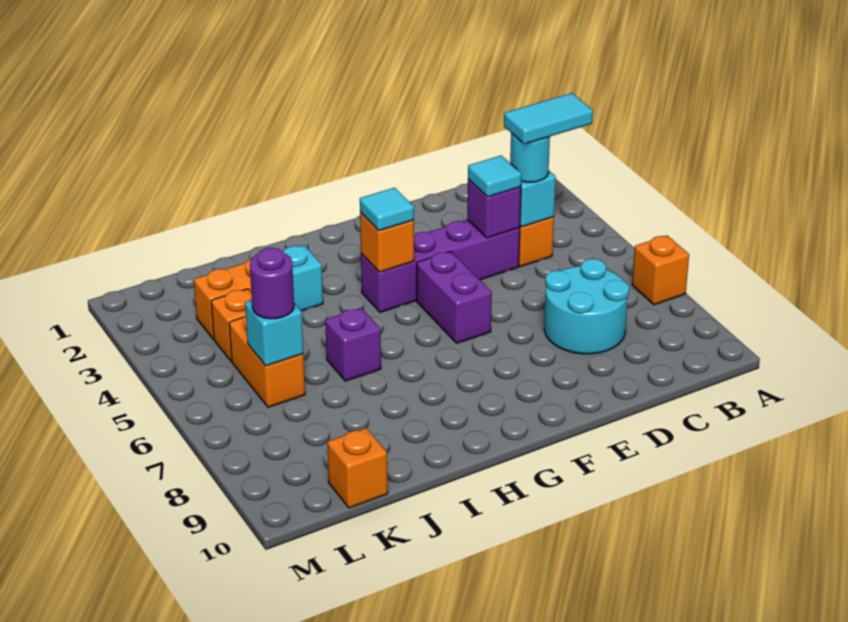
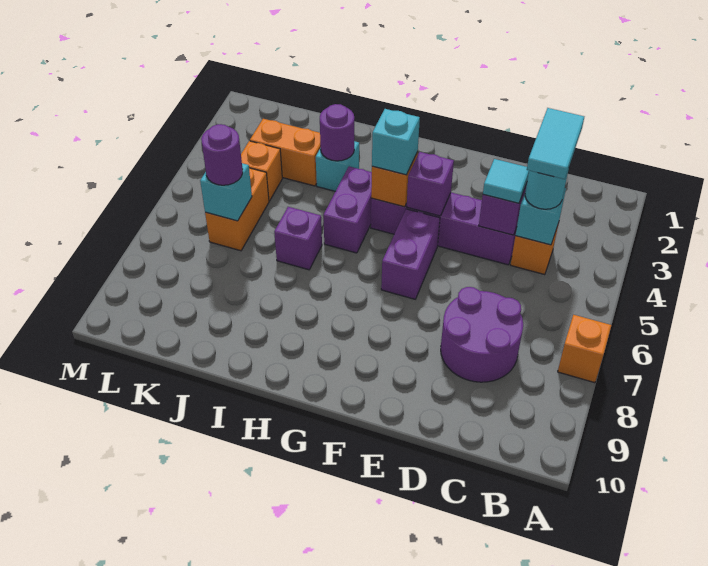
cyan 1x2 tile [504,93,593,144] -> cyan 1x2 tile turned to [527,108,584,179]
cyan 2x2 round brick [544,259,629,354] -> purple 2x2 round brick [441,287,523,382]
none -> purple 1x1 brick [407,152,454,216]
cyan 1x1 tile [360,188,414,231] -> cyan 1x1 brick [372,109,420,175]
none -> purple 1x2 brick [323,166,372,253]
none -> purple 1x1 round brick [320,104,354,161]
orange 1x1 brick [327,428,388,508] -> none

